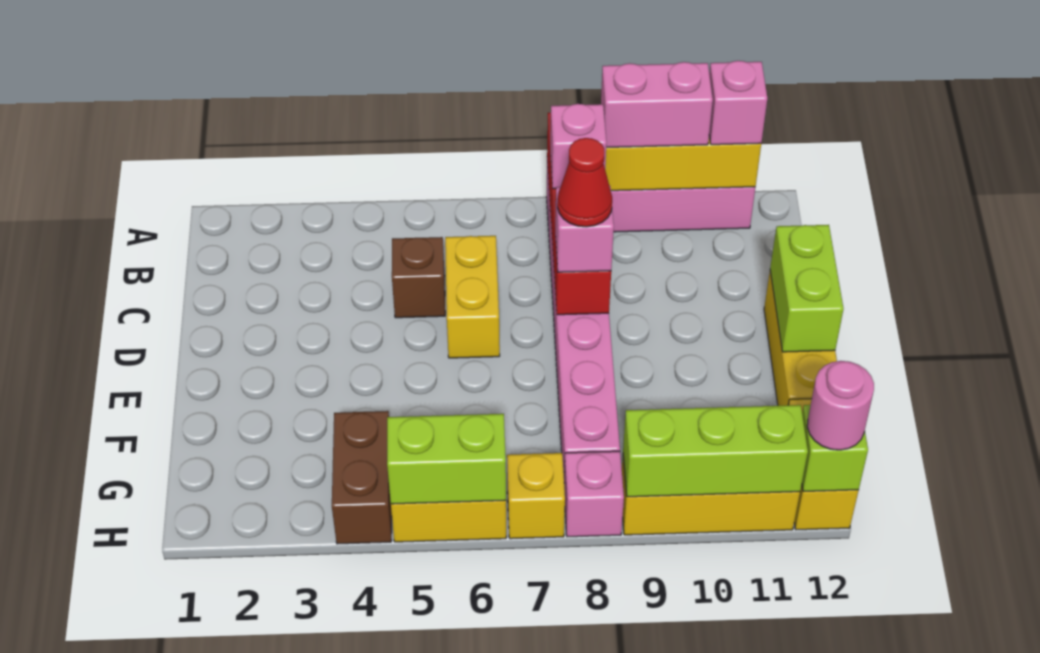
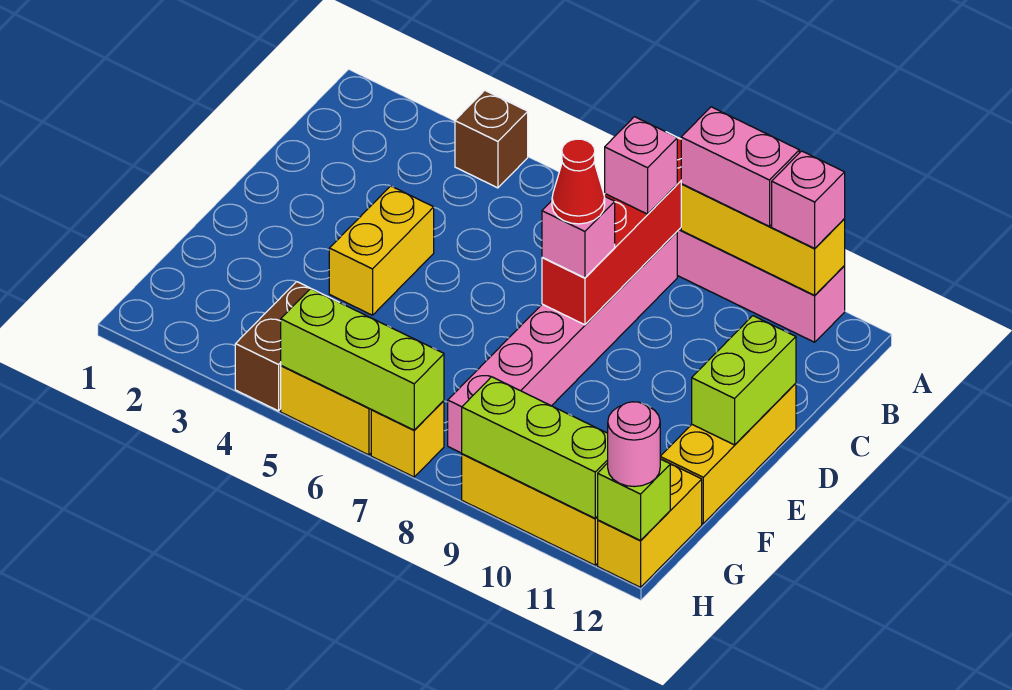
brown 1x1 brick [392,237,445,318] -> brown 1x1 brick moved to [455,90,528,188]
yellow 1x2 brick [445,236,500,358] -> yellow 1x2 brick moved to [329,186,434,315]
lime 1x2 brick [387,414,506,504] -> lime 1x3 brick [281,288,444,430]
pink 1x1 brick [564,451,624,537] -> none

